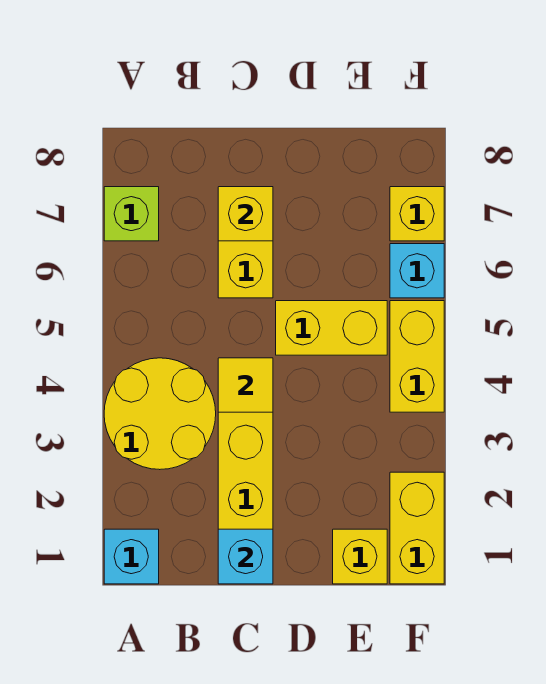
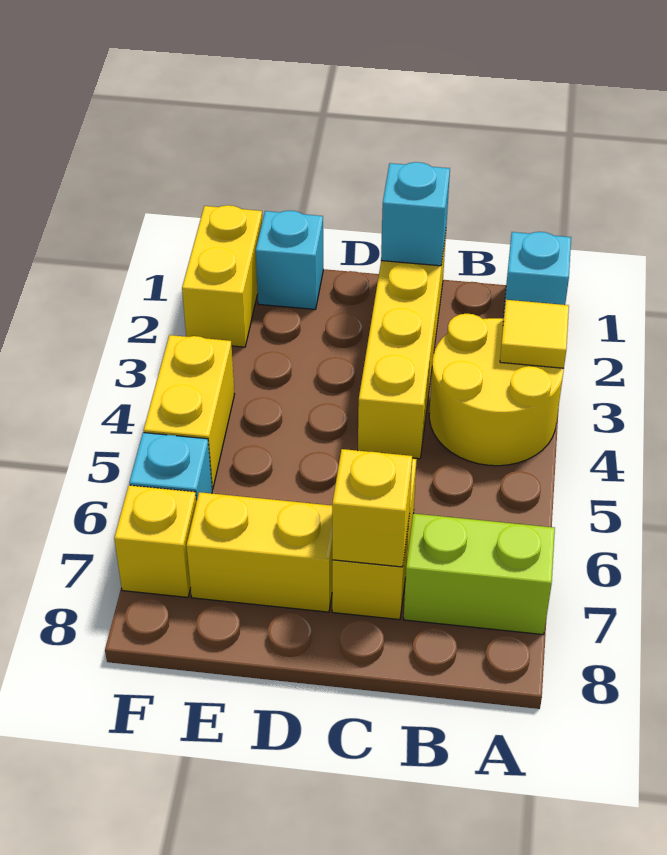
lime 1x1 brick [104,187,159,241] -> lime 1x2 brick [404,513,555,635]
yellow 1x1 tile [218,358,273,412] -> yellow 1x1 tile moved to [500,300,569,368]
yellow 1x2 brick [276,301,387,355] -> yellow 1x2 brick moved to [186,492,332,612]
yellow 1x1 brick [333,529,387,584] -> cyan 1x1 brick [256,211,323,309]

